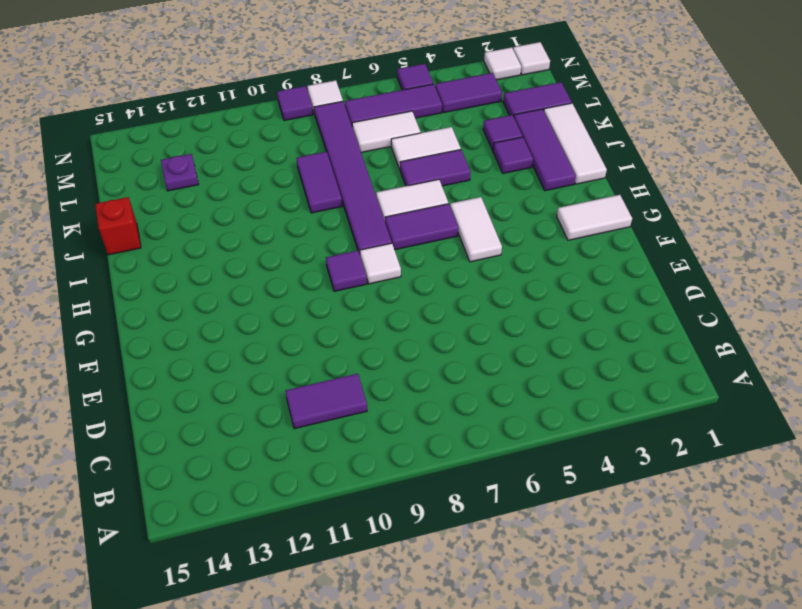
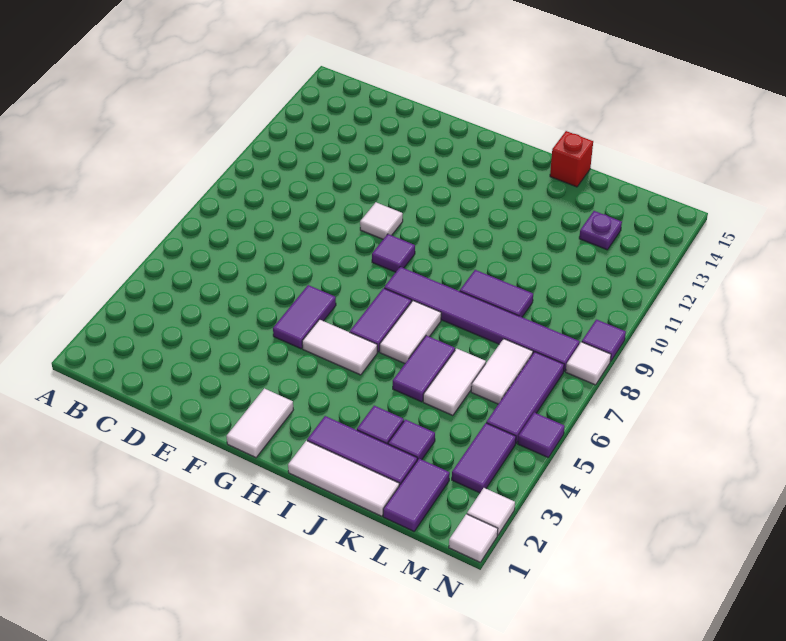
purple 1x2 tile [285,374,367,429] -> purple 1x2 tile moved to [273,285,336,349]
white 1x1 tile [360,243,401,284] -> white 1x1 tile moved to [360,202,403,239]

